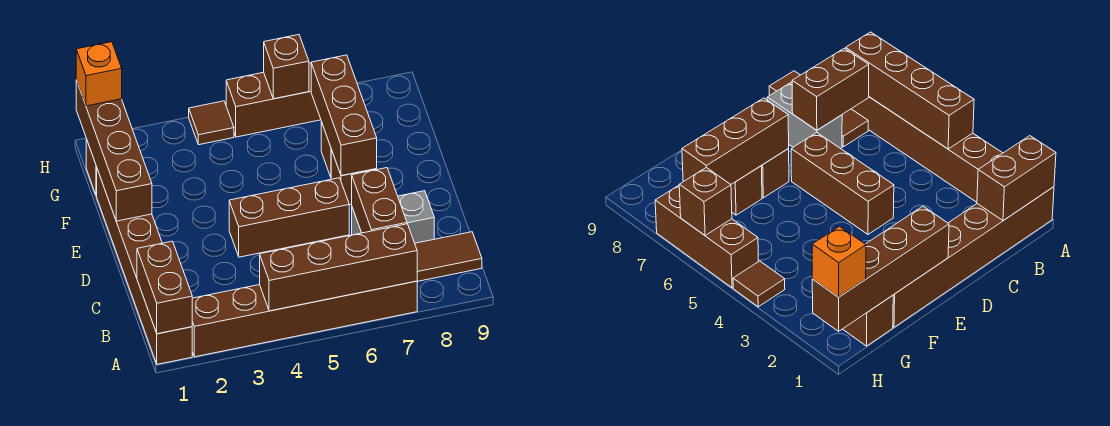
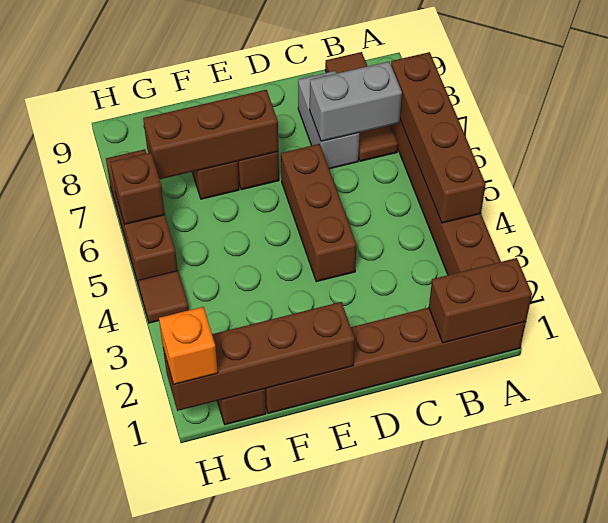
brown 1x2 brick [352,168,407,233] -> grey 1x2 brick [310,62,402,141]

